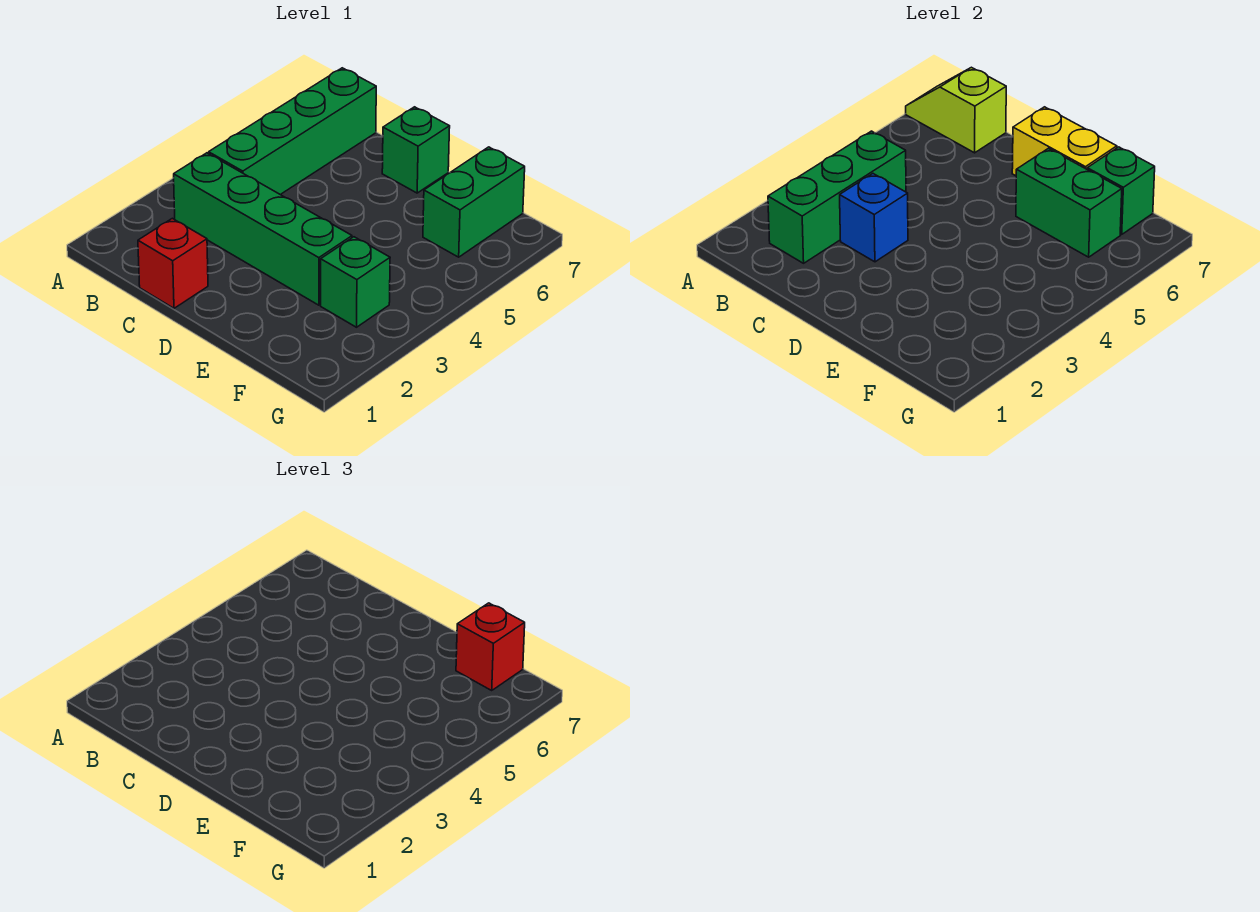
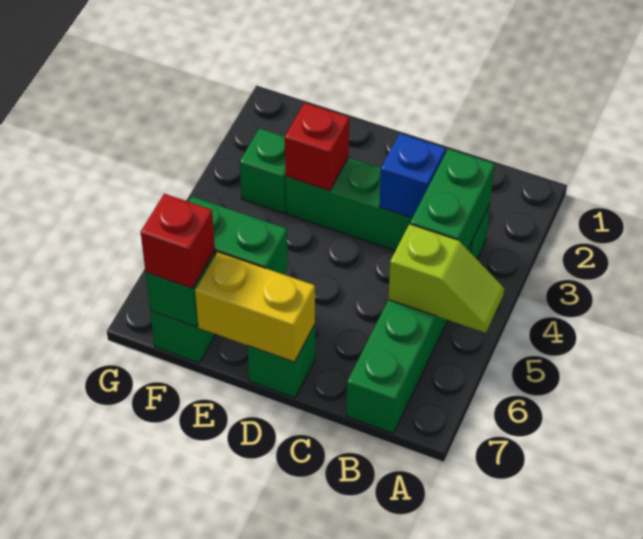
lime 1x2 slope [906,67,1006,153] -> lime 1x2 slope moved to [388,224,504,333]
green 1x3 brick [768,131,906,263] -> green 1x2 brick [410,149,495,250]
red 1x1 brick [138,218,208,308] -> red 1x1 brick moved to [285,103,349,191]

